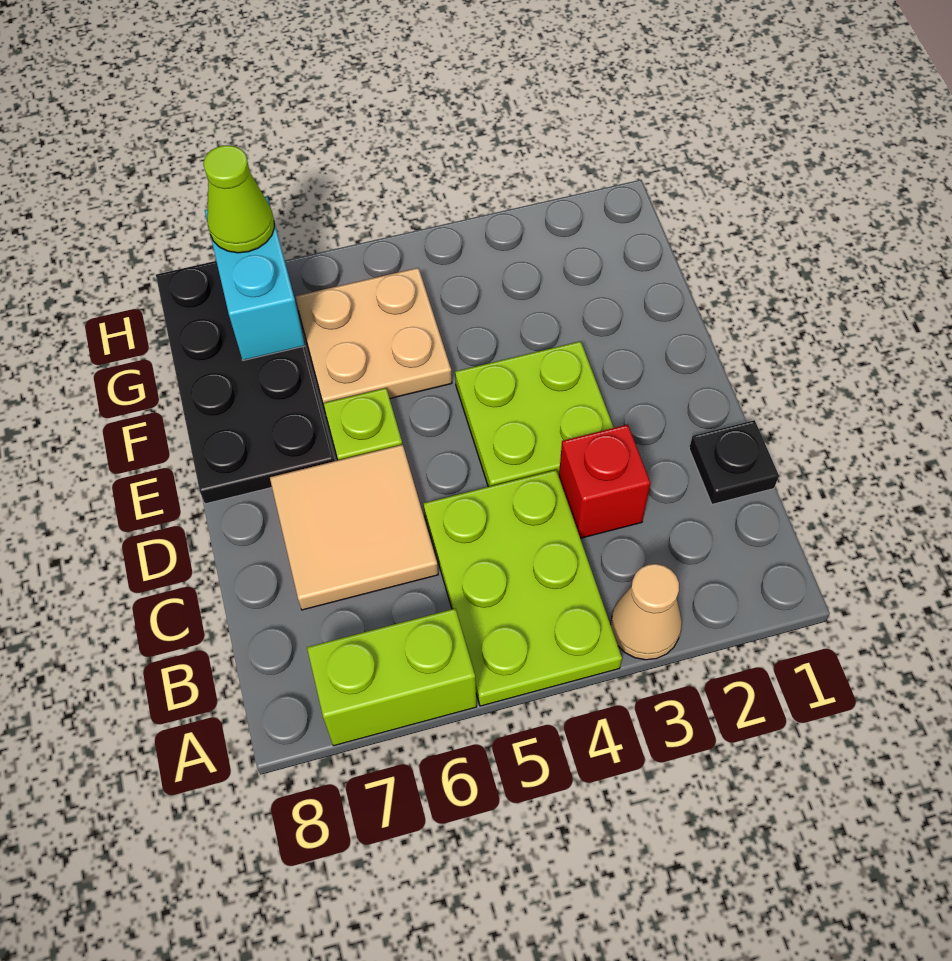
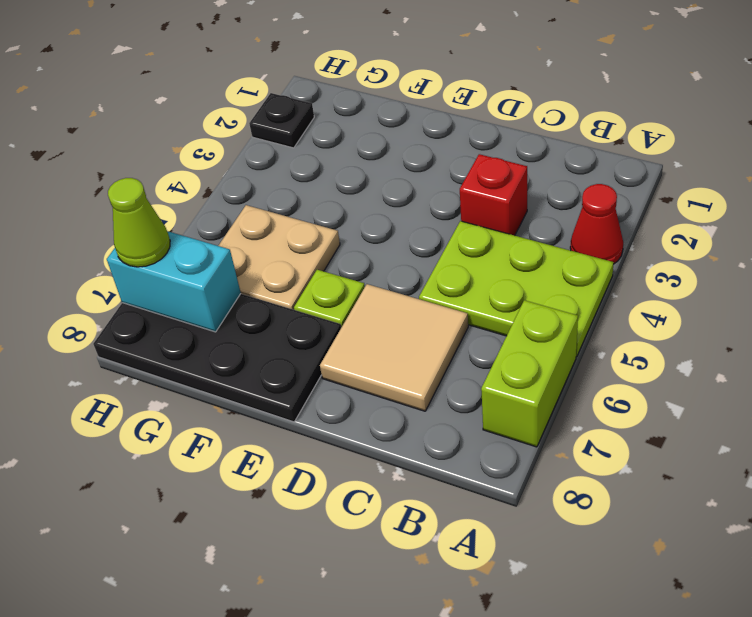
tan 1x1 cone [610,564,682,660] -> red 1x1 cone [570,184,623,264]
black 1x1 plate [689,420,779,504] -> black 1x1 plate moved to [249,93,314,148]
lime 2x2 plate [455,341,614,487] -> none

